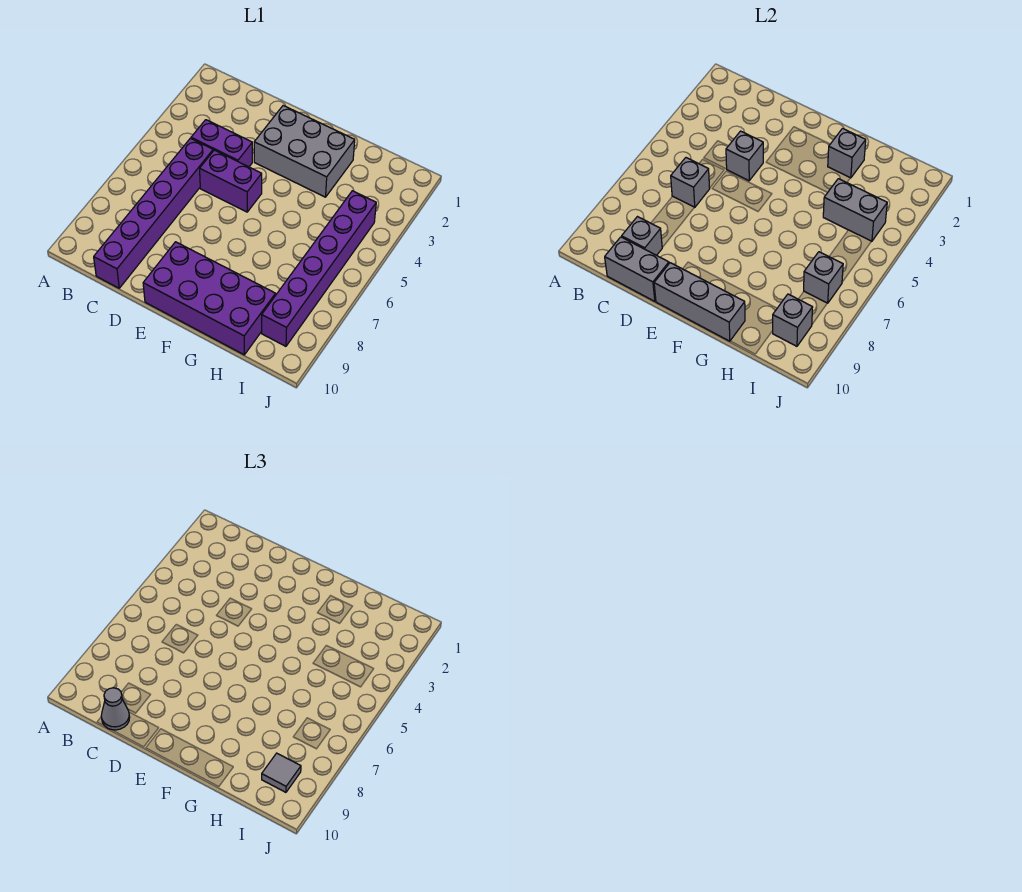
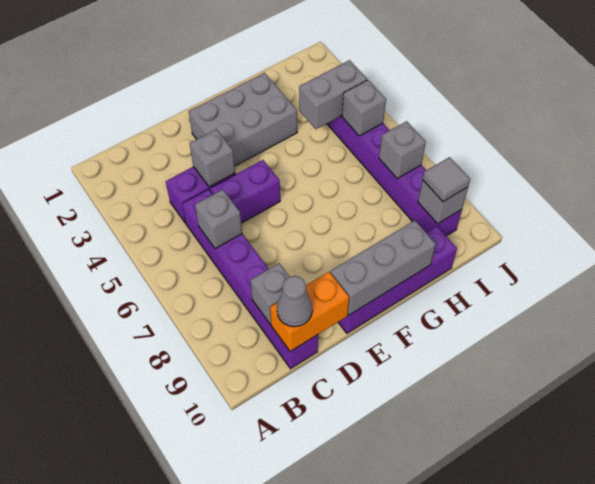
grey 1x2 brick [605,237,669,301] -> orange 1x2 brick [270,272,349,351]
purple 2x4 brick [143,242,276,355] -> purple 1x4 brick [338,226,457,333]
grey 1x1 brick [828,129,866,178] -> grey 1x1 brick moved to [342,80,386,136]

